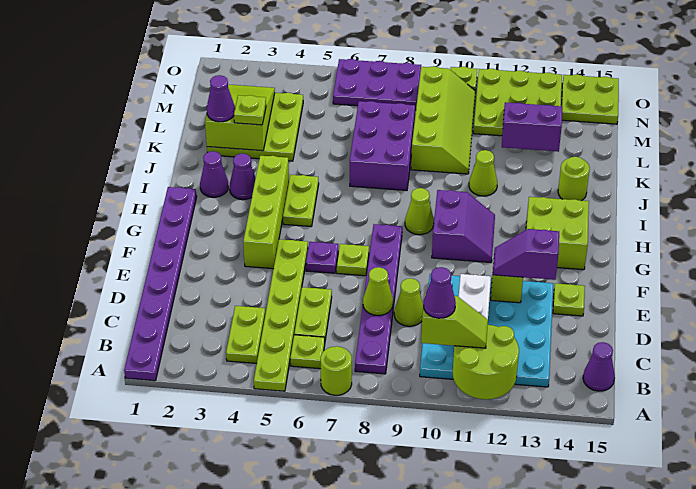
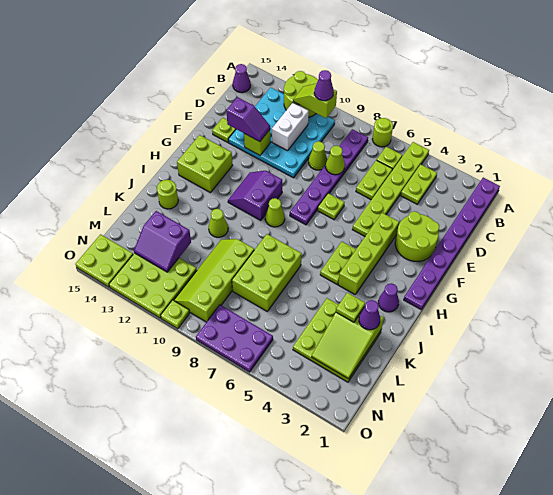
none -> lime 2x2 round brick [395,211,439,261]
purple 1x1 plate [306,242,338,273] -> none
purple 1x1 cone [230,153,256,200] -> none
purple 2x3 brick [350,101,415,190] -> lime 2x3 brick [232,234,302,311]

